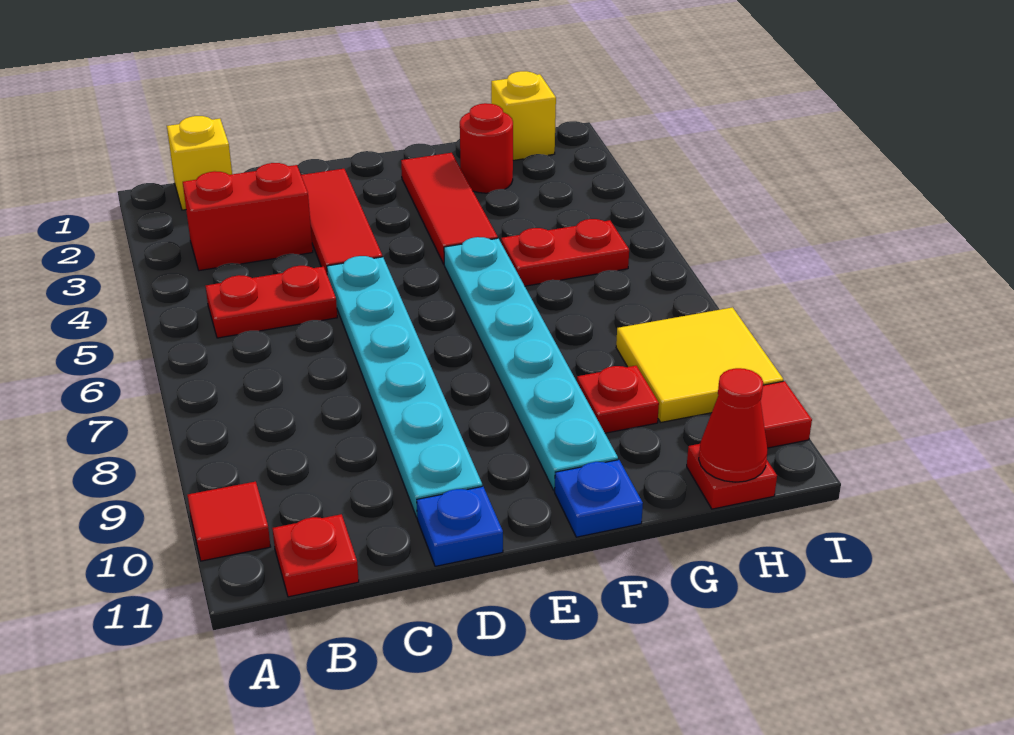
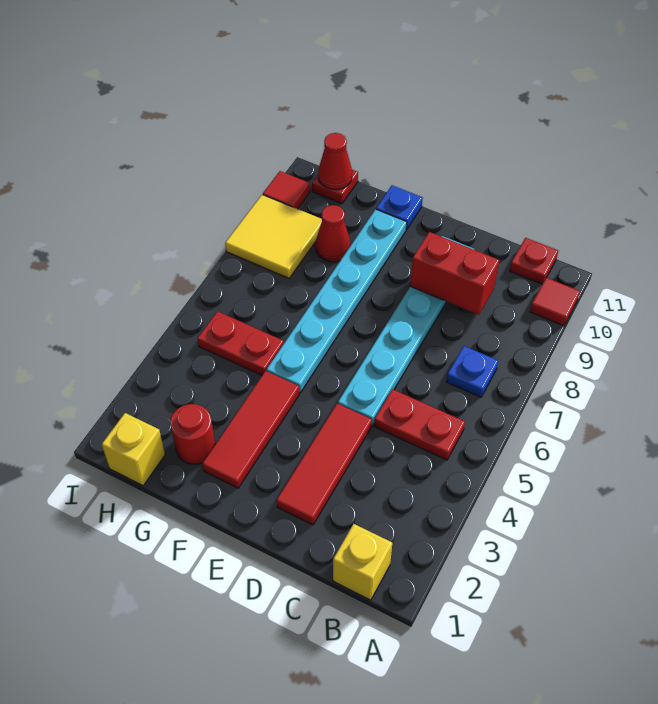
red 1x2 brick [183,163,313,271] -> red 1x2 brick moved to [410,232,499,315]
blue 1x1 plate [417,486,503,566] -> blue 1x1 plate moved to [446,346,498,397]
red 1x1 plate [577,366,659,433] -> red 1x1 cone [315,205,350,262]

